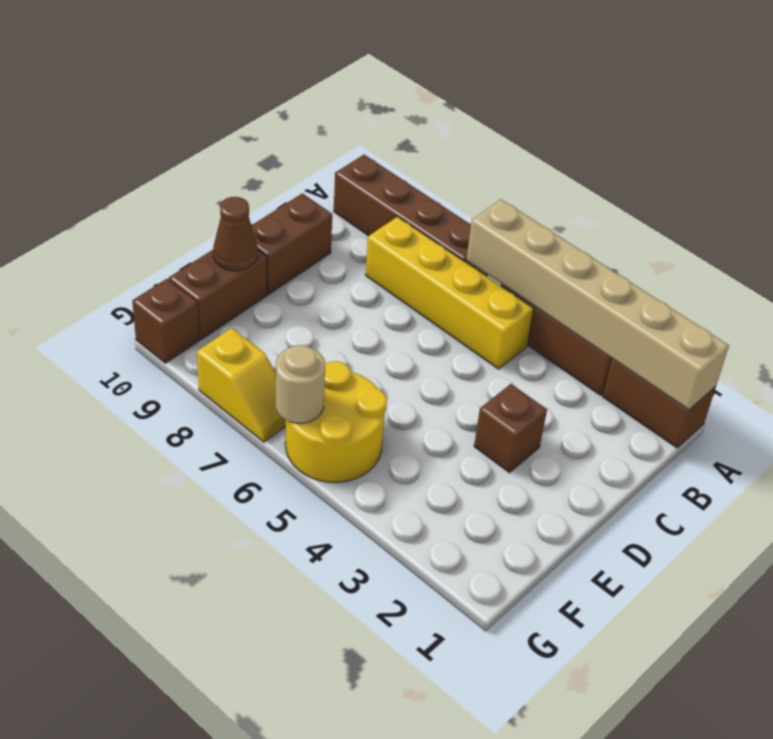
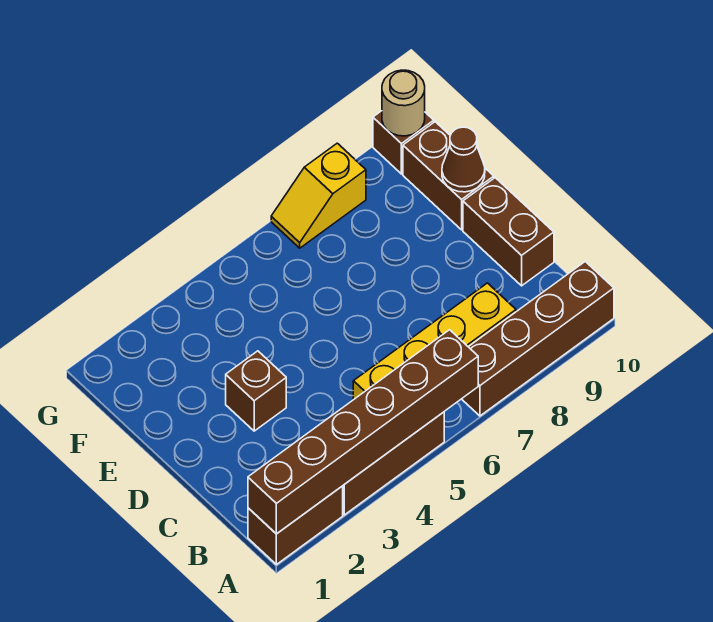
tan 1x6 brick [467,199,729,410] -> brown 1x6 brick [248,330,478,534]
yellow 2x2 round brick [285,361,387,482] -> none
tan 1x1 round brick [276,345,325,423] -> tan 1x1 round brick moved to [382,70,425,136]

